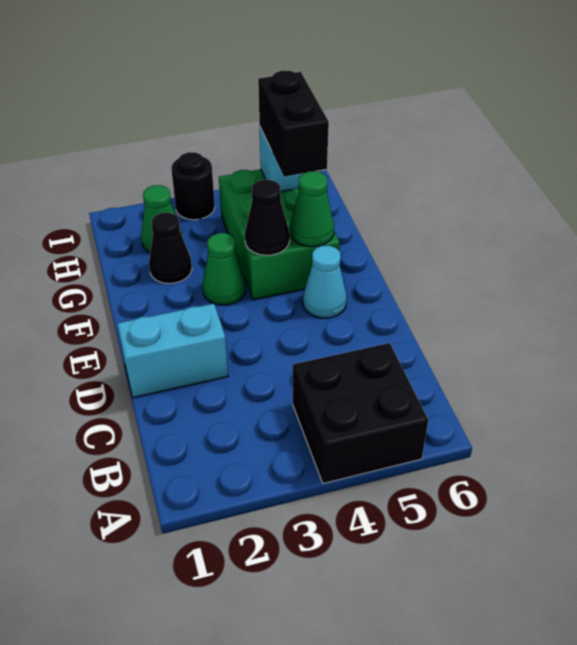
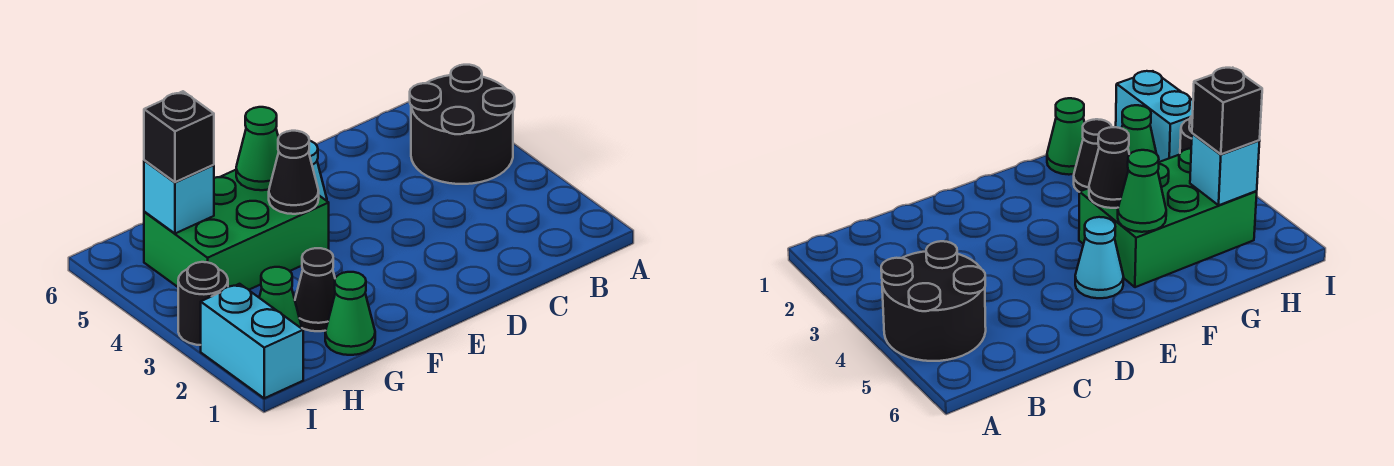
black 2x2 brick [293,343,428,483] -> black 2x2 round brick [410,65,515,184]
cyan 1x2 brick [117,303,228,398] -> cyan 1x2 brick moved to [201,284,303,398]
green 1x1 cone [202,233,246,305] -> green 1x1 cone moved to [325,272,375,355]
black 1x2 brick [258,71,329,177] -> black 1x1 brick [144,91,214,182]

